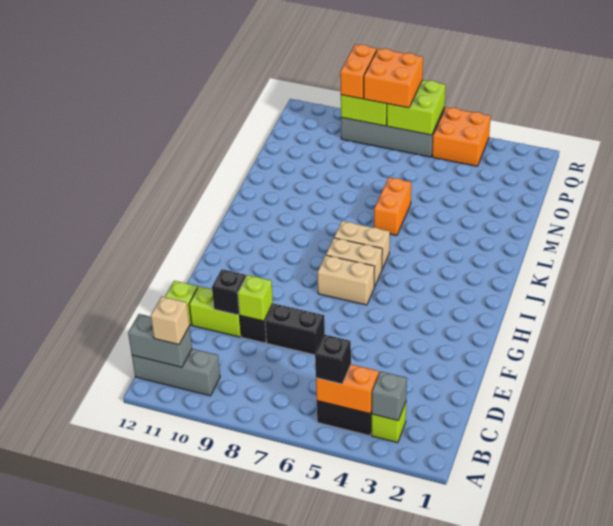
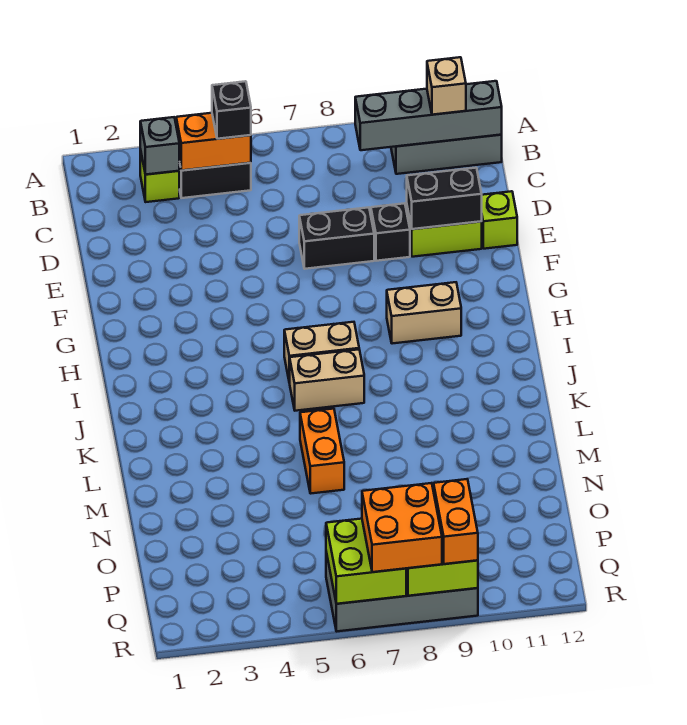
grey 1x2 brick [128,314,192,367] -> grey 1x4 brick [355,81,502,150]
lime 1x1 brick [238,275,273,321] -> none
black 1x1 brick [212,269,246,315] -> black 1x2 brick [407,168,482,229]
tan 1x2 brick [318,255,375,305] -> tan 1x2 brick moved to [387,282,461,344]
orange 2x2 brick [432,107,491,166] -> none

